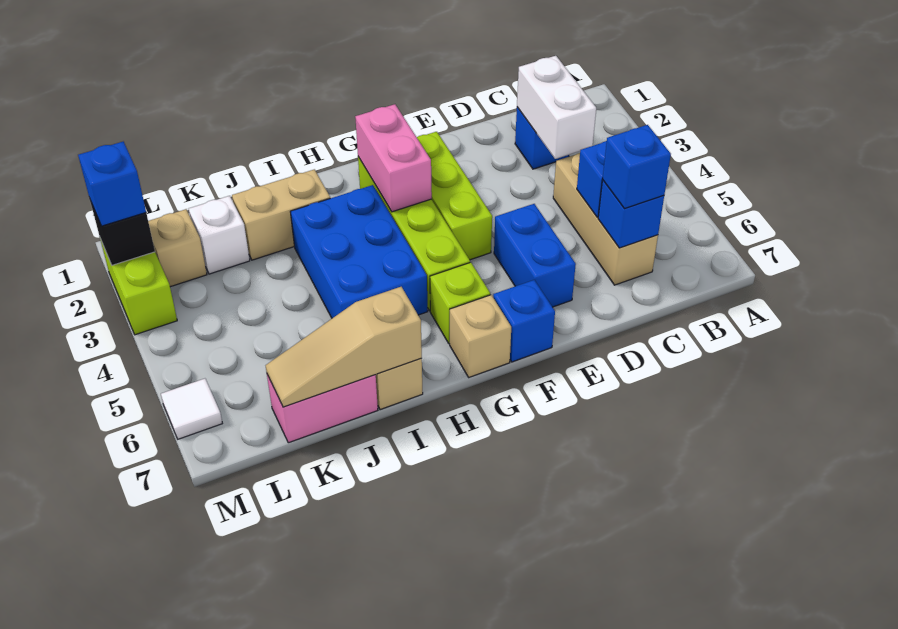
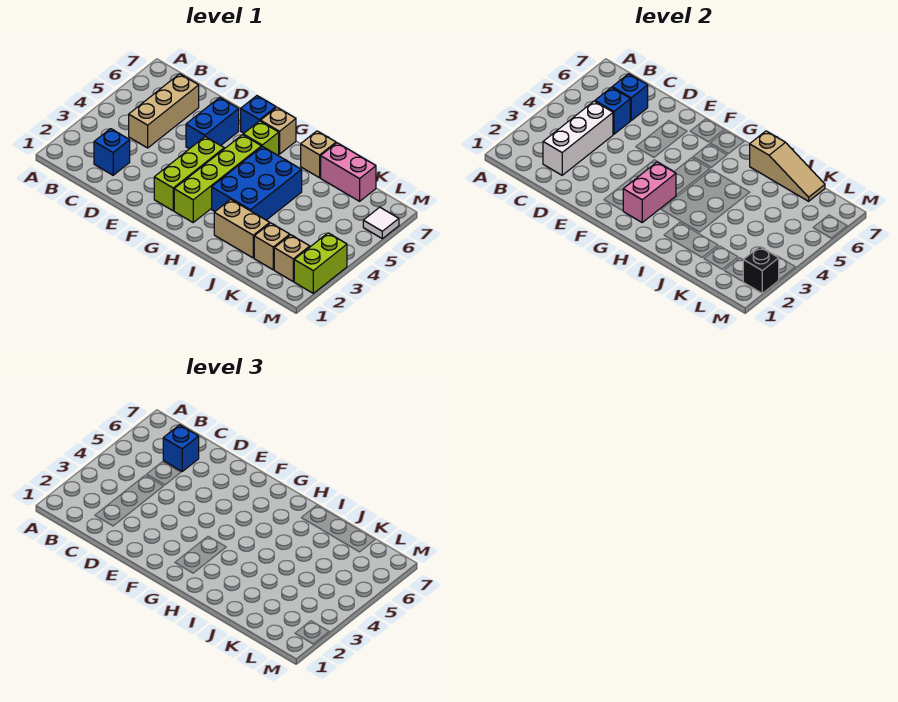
white 1x2 brick [517,56,596,159] -> white 1x3 brick [543,101,613,175]
white 1x1 brick [189,196,250,274] -> tan 1x1 brick [254,223,290,270]
blue 1x1 brick [78,142,146,226] -> none

